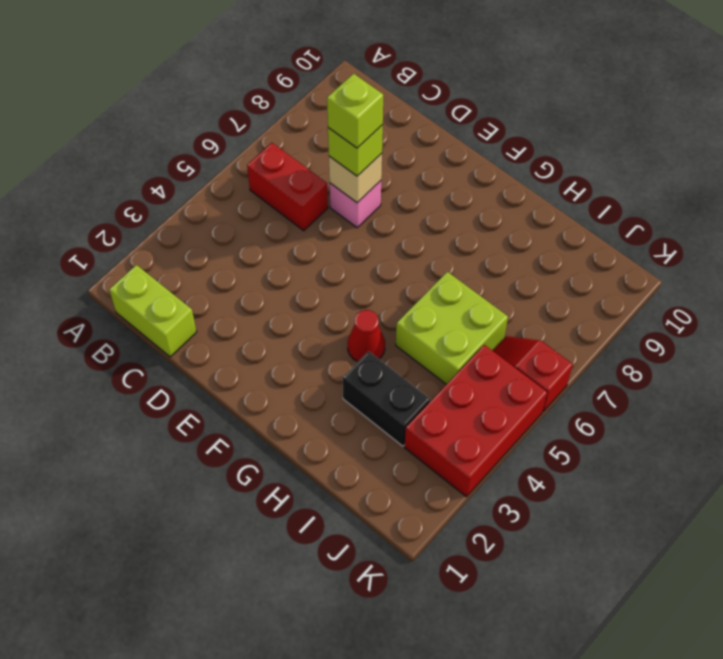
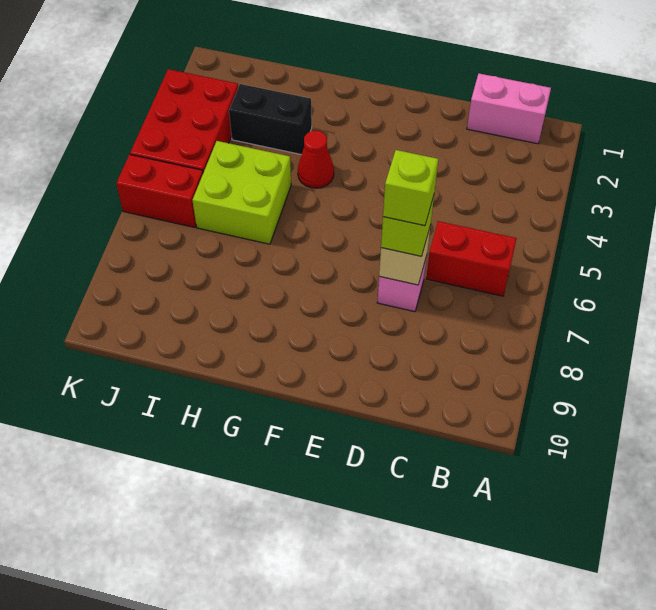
lime 1x2 brick [109,265,197,357] -> pink 1x2 brick [467,74,551,144]
red 1x2 slope [493,336,573,411] -> red 1x2 brick [116,155,203,228]

